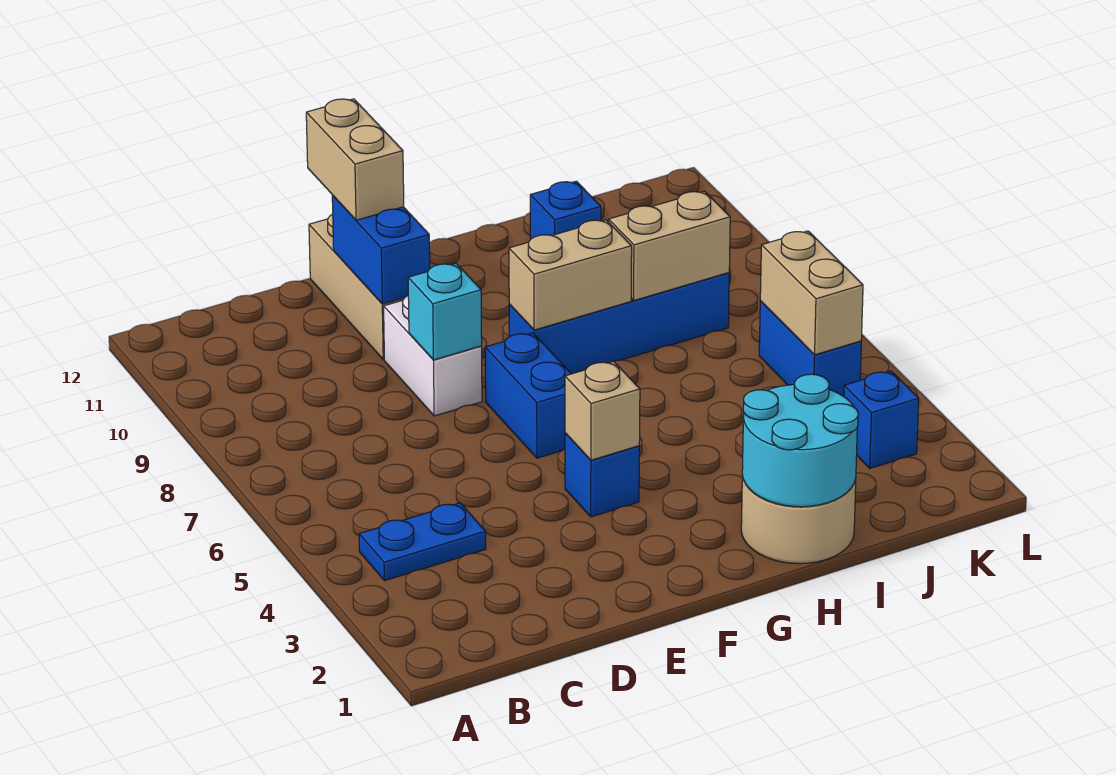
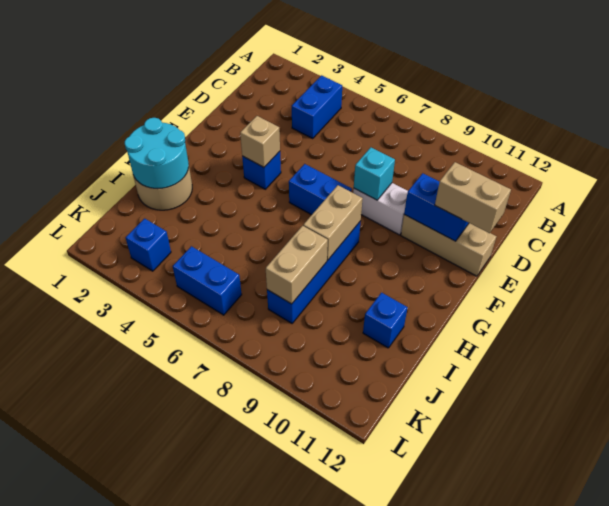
blue 1x2 plate [359,503,486,581] -> blue 1x2 brick [292,75,342,138]
tan 1x2 brick [760,231,863,355] -> none

